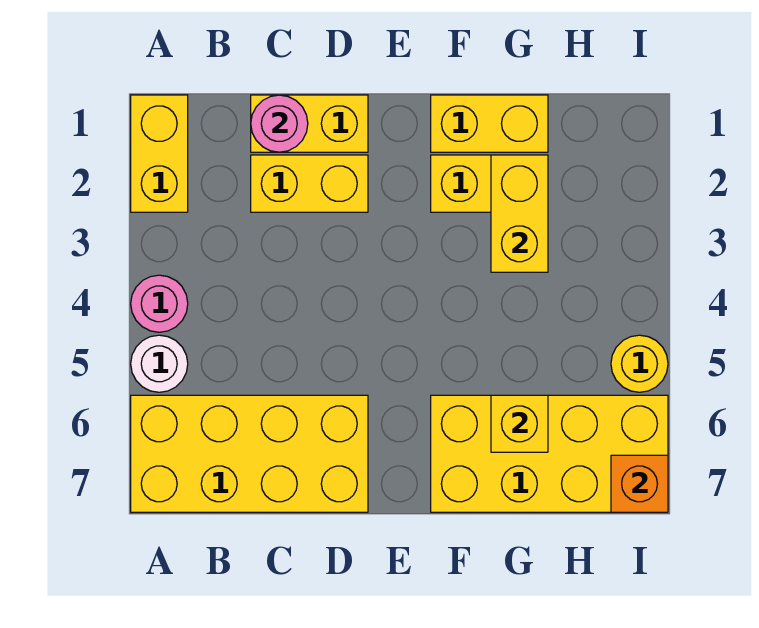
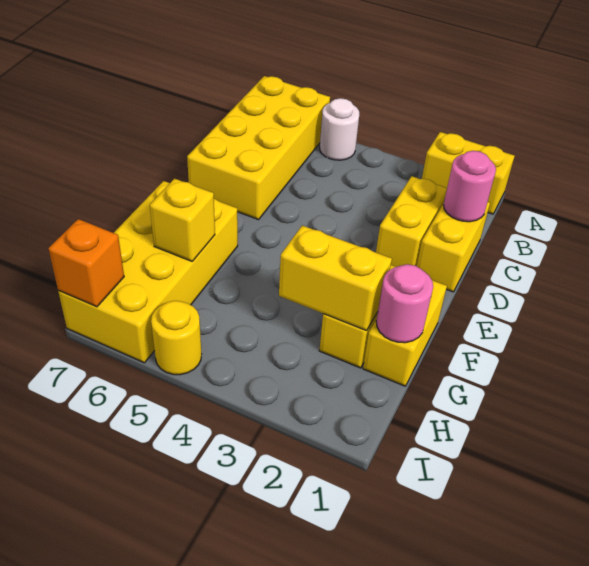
pink 1x1 round brick [131,275,188,332] -> pink 1x1 round brick moved to [376,264,433,343]

